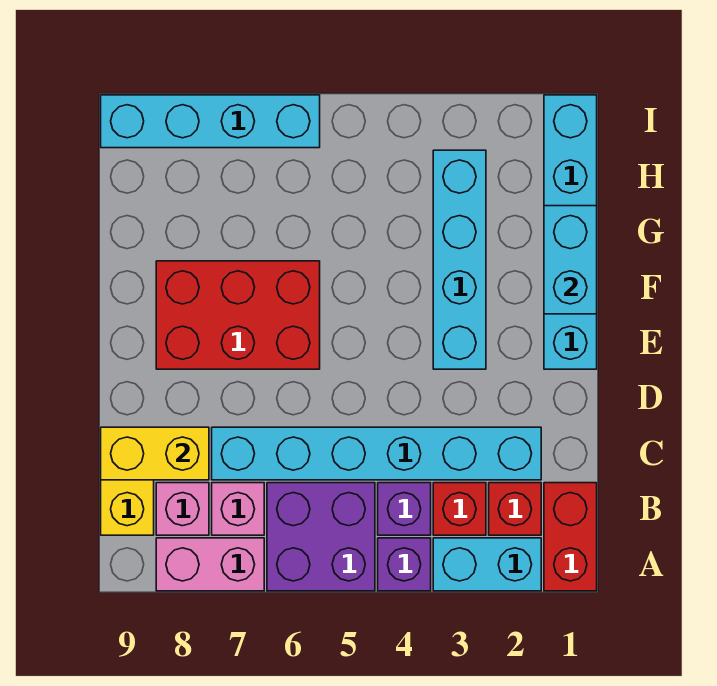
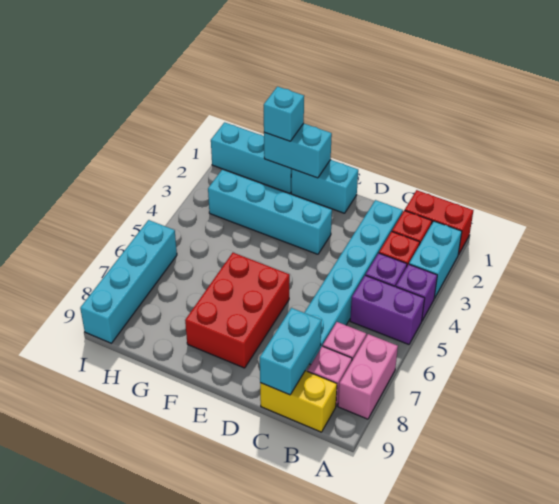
purple 2x2 brick [267,483,375,591] -> purple 1x2 brick [350,275,425,344]
yellow 1x2 brick [101,427,209,480] -> cyan 1x2 brick [260,308,322,395]
none -> cyan 1x1 brick [264,87,304,141]

